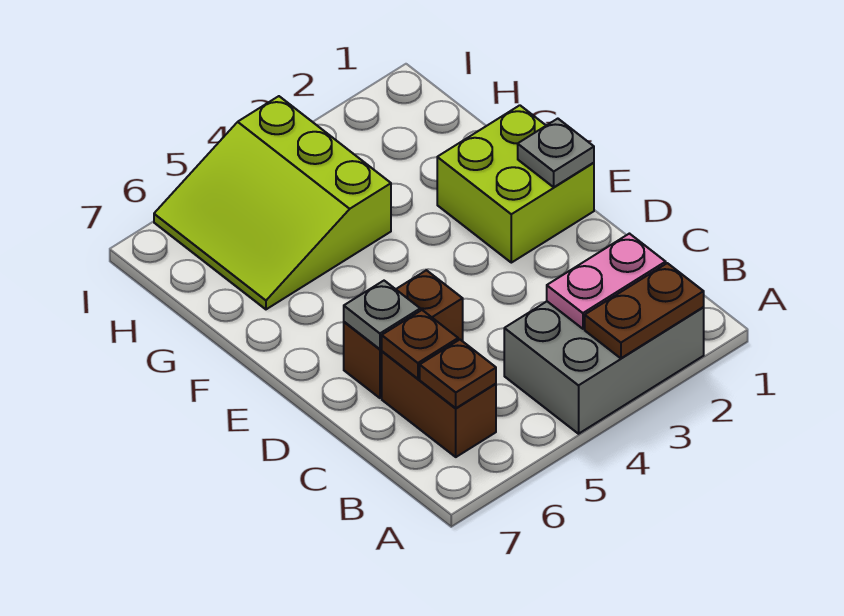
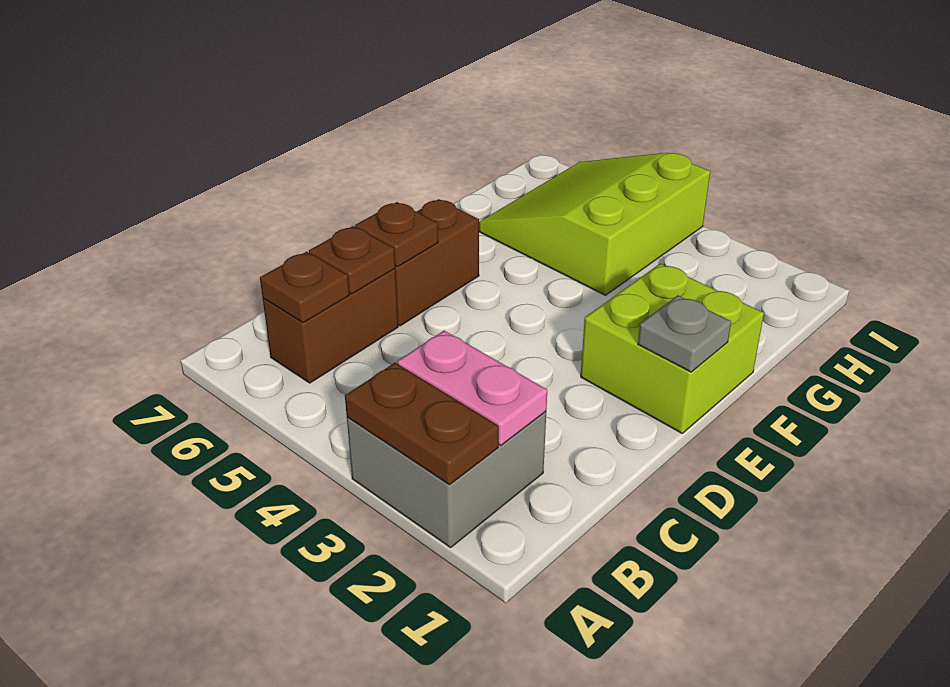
grey 2x3 brick [504,302,704,434] -> grey 2x2 brick [347,412,546,548]
brown 1x2 brick [344,270,463,398] -> brown 1x2 brick turned to [395,199,479,326]
grey 1x1 plate [344,281,420,349] -> brown 1x1 plate [355,202,438,267]

